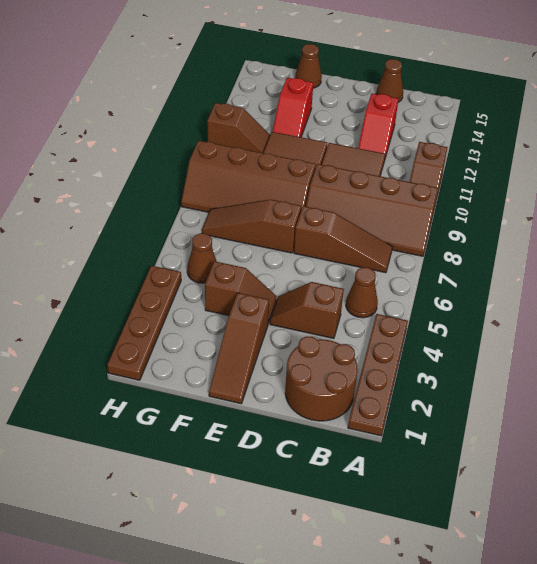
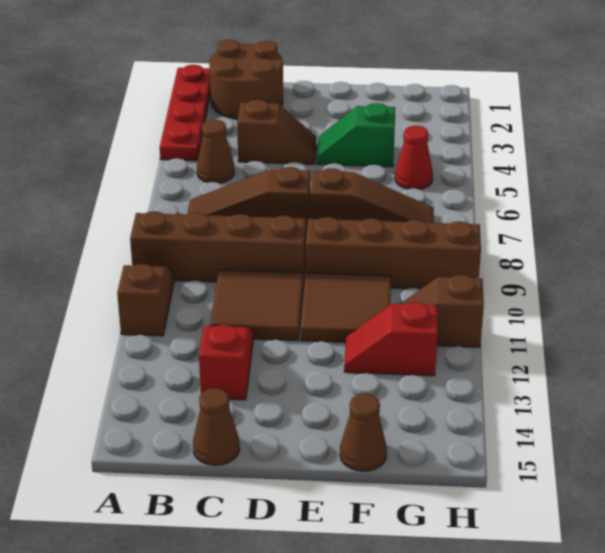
brown 1x4 plate [348,314,408,436] -> red 1x4 plate [160,65,211,161]
brown 1x3 slope [209,293,269,404] -> none
brown 1x2 slope [205,261,276,324] -> green 1x2 slope [317,103,395,167]
red 1x2 slope [273,78,313,137] -> red 1x2 slope turned to [344,302,438,376]
brown 1x1 cone [187,233,217,283] -> red 1x1 cone [395,126,433,189]
brown 1x4 plate [107,266,181,380] -> none

